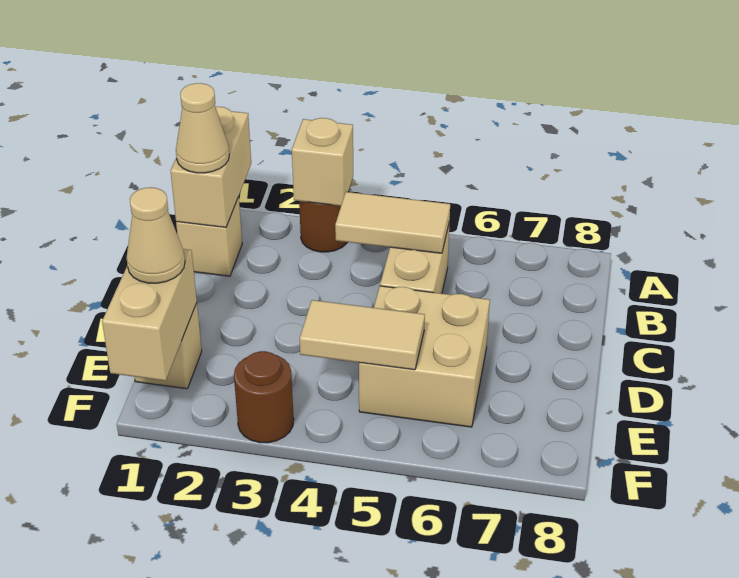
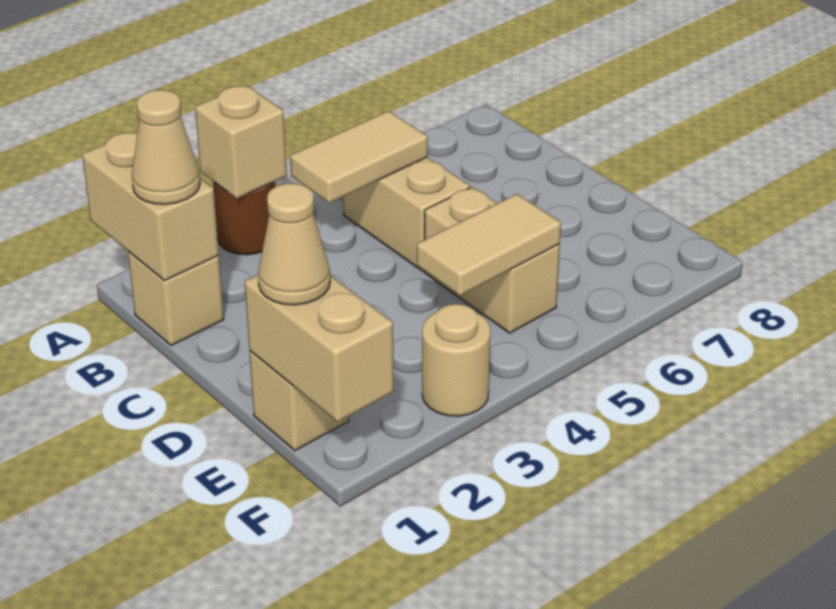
tan 2x2 brick [359,286,490,427] -> tan 1x2 brick [424,187,560,333]
brown 1x1 round brick [234,351,294,443] -> tan 1x1 round brick [422,304,490,416]

